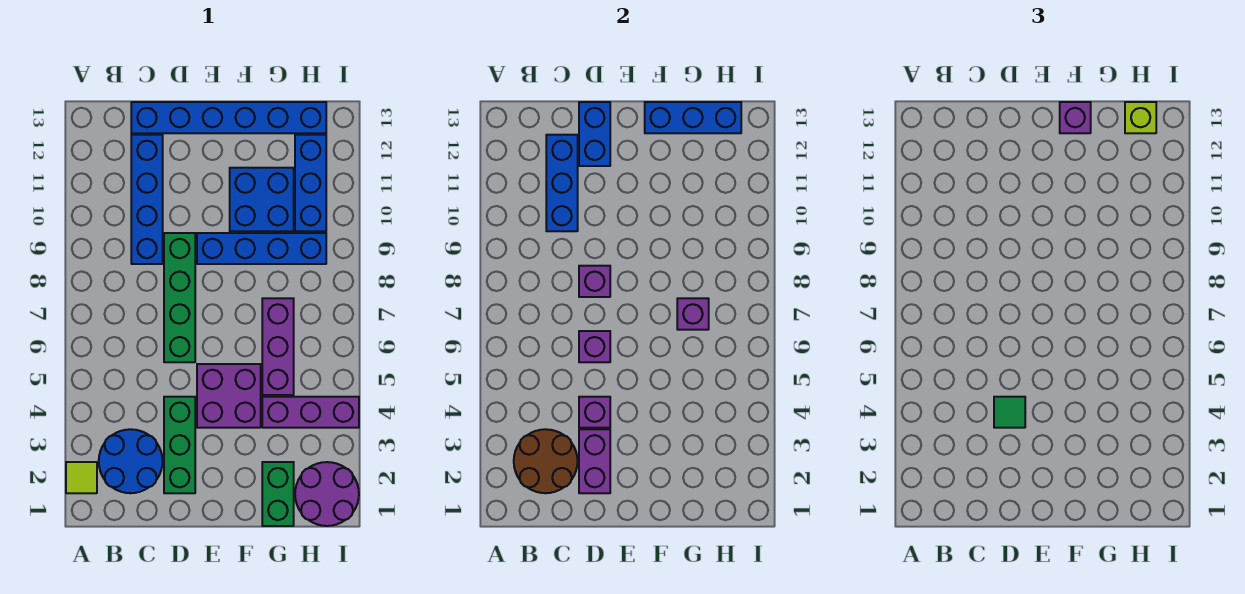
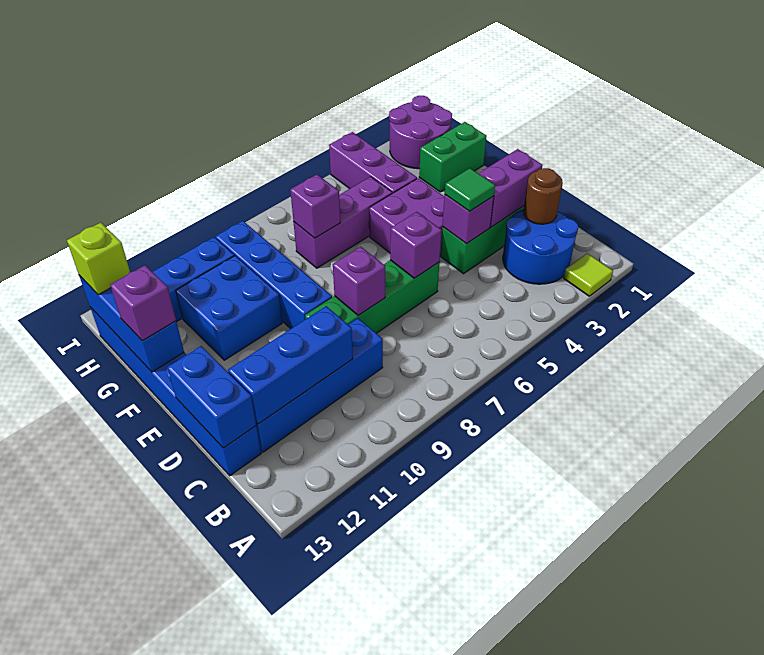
brown 2x2 round brick [514,429,578,493] -> brown 1x1 round brick [523,168,563,224]
blue 1x2 brick [579,102,610,166] -> blue 1x2 brick turned to [167,346,256,448]

